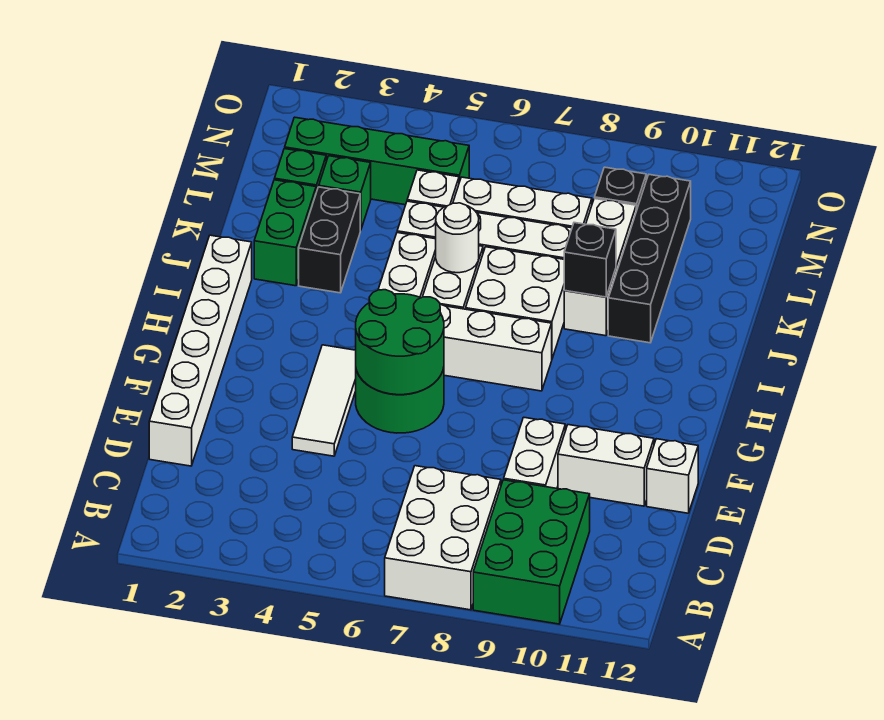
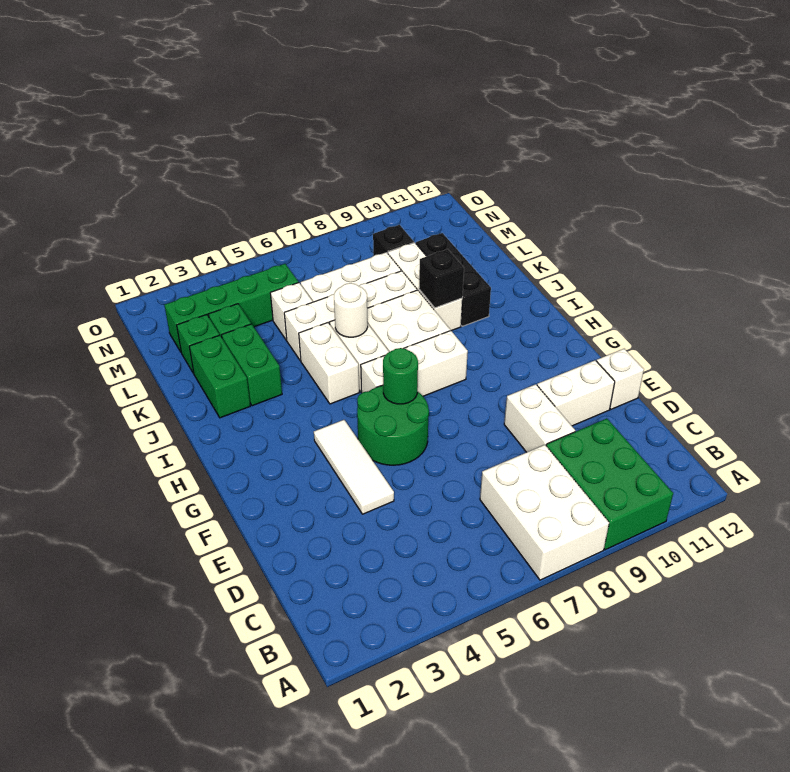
white 1x6 brick [149,235,252,466] -> none
green 2x2 round brick [356,290,444,395] -> green 1x1 round brick [383,348,418,404]
black 1x2 brick [299,187,360,293] -> green 1x2 brick [222,324,282,406]
black 1x4 brick [608,175,691,343] -> black 1x3 brick [416,233,491,326]

